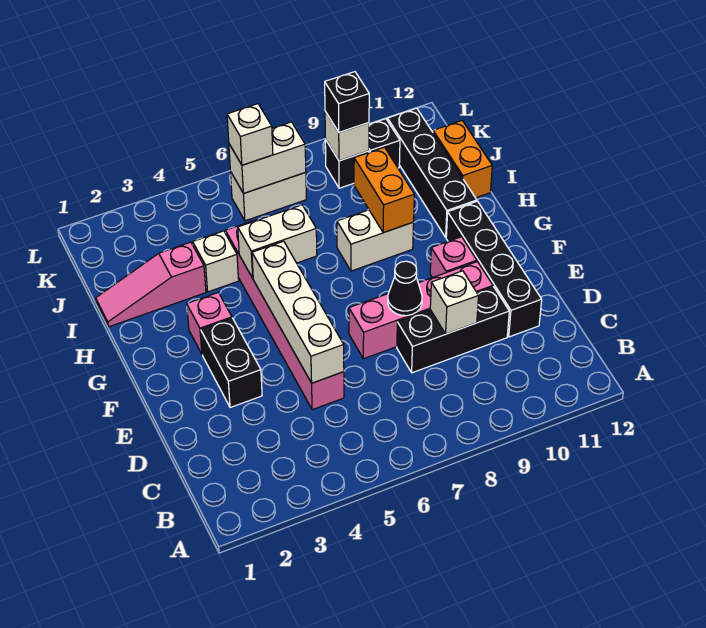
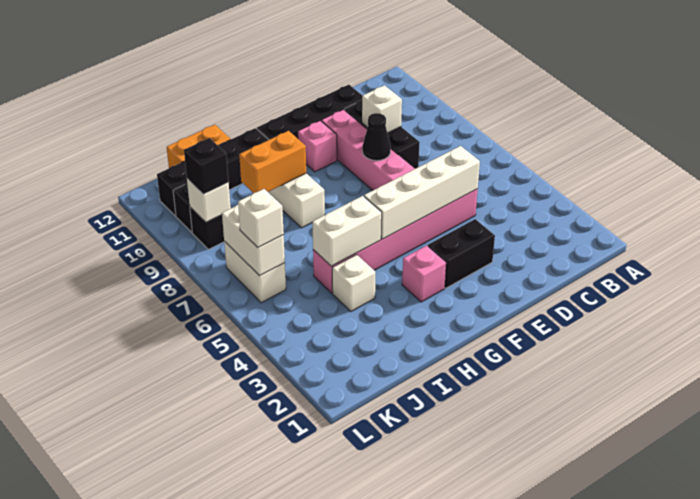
white 1x2 brick [238,205,317,278] -> white 1x2 brick turned to [312,196,382,266]
pink 1x3 slope [96,242,206,327] -> none

